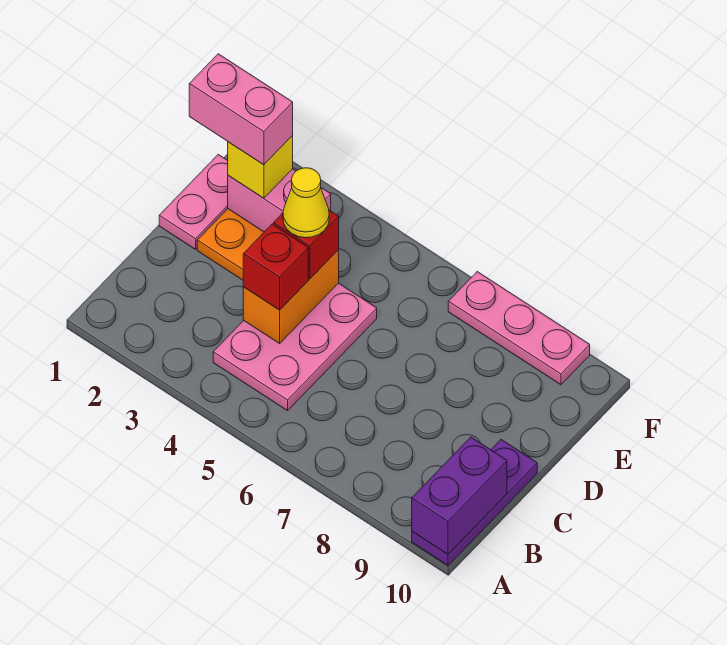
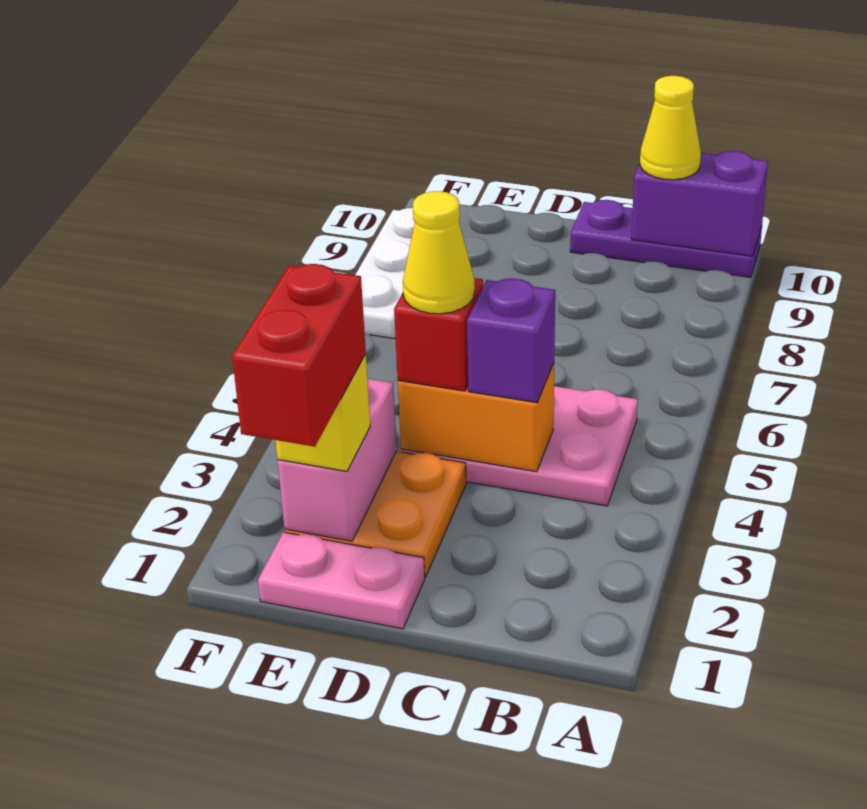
none -> yellow 1x1 cone [640,76,701,180]
red 1x1 brick [243,224,308,310] -> purple 1x1 brick [467,278,555,403]
pink 1x2 brick [189,54,293,165] -> red 1x2 brick [232,264,366,447]
pink 1x3 plate [448,272,590,385] -> white 1x3 plate [355,208,415,339]

